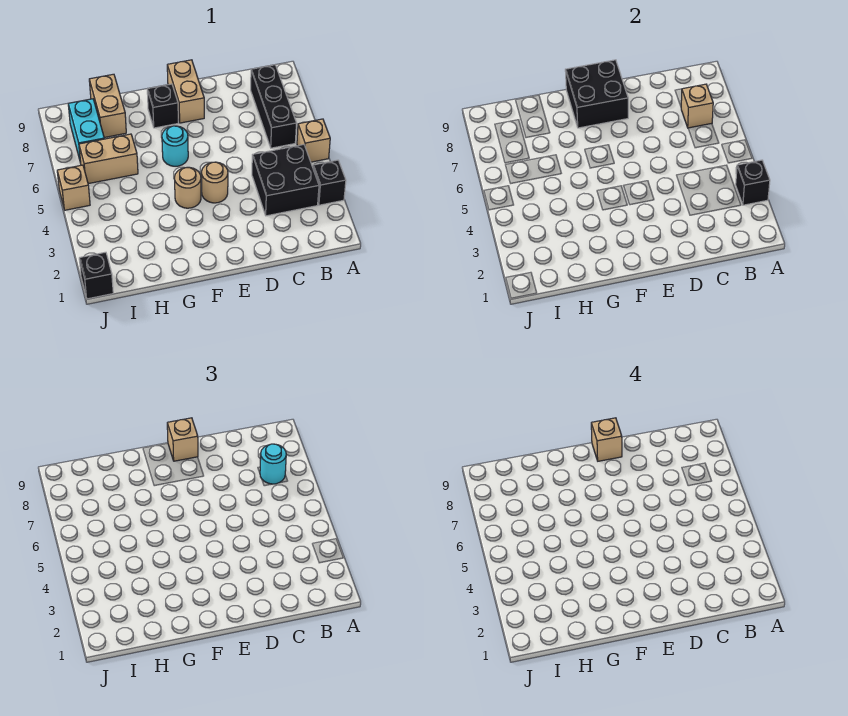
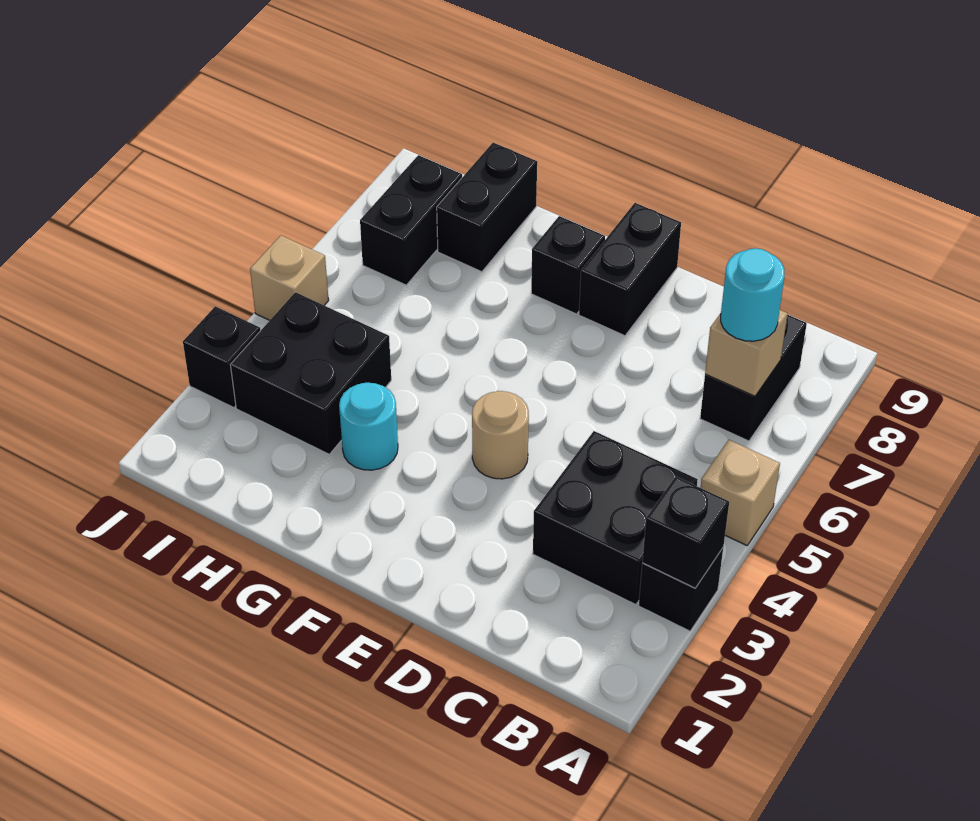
black 1x3 brick [251,65,297,148] -> black 1x2 brick [700,315,807,441]
tan 1x2 brick [167,60,204,123] -> black 1x2 brick [579,203,681,336]
black 2x2 brick [565,60,628,128] -> black 2x2 brick moved to [231,292,391,454]
tan 1x1 brick [167,418,198,461] -> none
tan 1x1 brick [591,418,622,461] -> none
tan 1x1 round brick [175,167,201,208] -> none
cyan 1x1 round brick [162,126,188,166] -> cyan 1x1 round brick moved to [339,383,398,470]
tan 1x2 brick [79,134,138,184] -> none
tan 1x2 brick [89,74,126,138] -> black 1x2 brick [437,143,537,272]
cyan 1x2 brick [68,99,104,163] -> black 1x2 brick [360,155,462,285]
black 1x1 brick [79,252,113,299] -> black 1x1 brick moved to [183,306,261,408]

